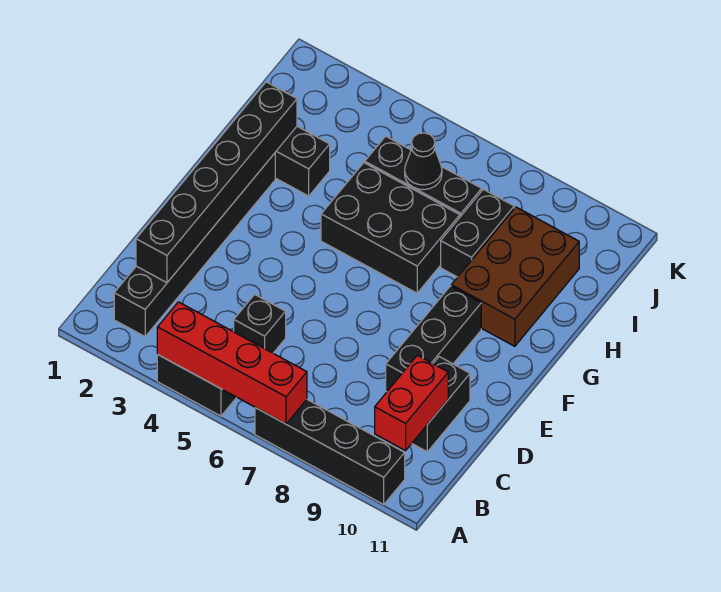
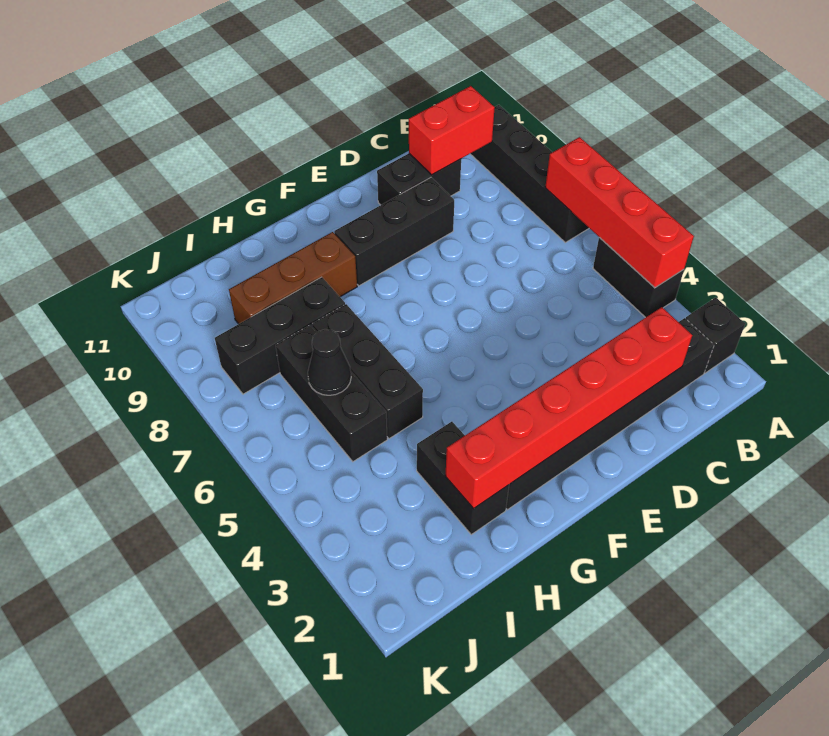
black 1x6 brick [136,82,297,283] -> red 1x6 brick [445,307,692,509]
black 1x1 brick [234,294,286,353] -> black 1x1 brick moved to [686,298,745,373]
black 2x3 brick [321,163,460,293] -> black 1x3 brick [312,304,423,439]
brown 2x3 brick [451,207,579,346] -> brown 1x3 brick [229,232,357,324]
black 1x2 brick [441,189,514,277] -> black 1x3 brick [215,277,345,394]

